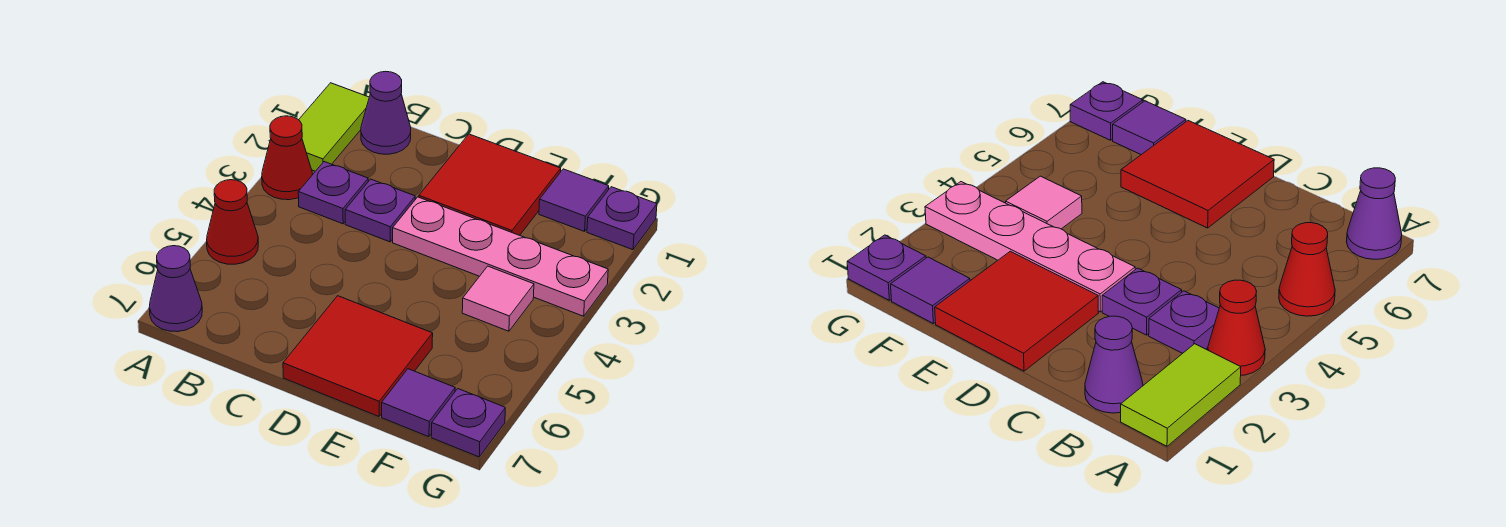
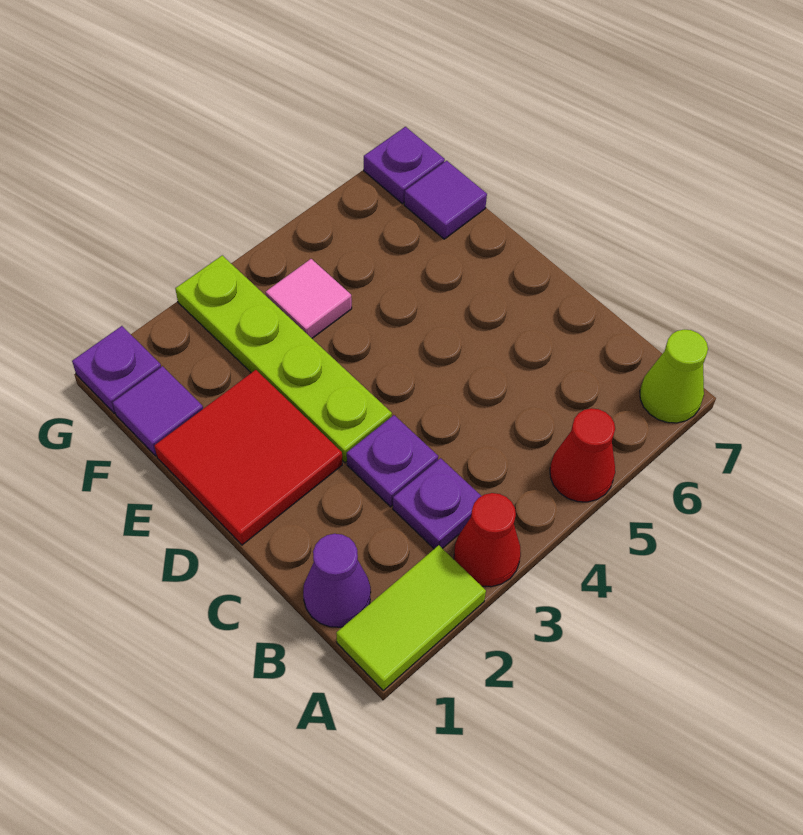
purple 1x1 cone [149,246,202,332] -> lime 1x1 cone [640,329,708,423]
pink 1x4 plate [393,197,608,316] -> lime 1x4 plate [175,255,392,463]
red 2x2 tile [283,296,433,416] -> none

